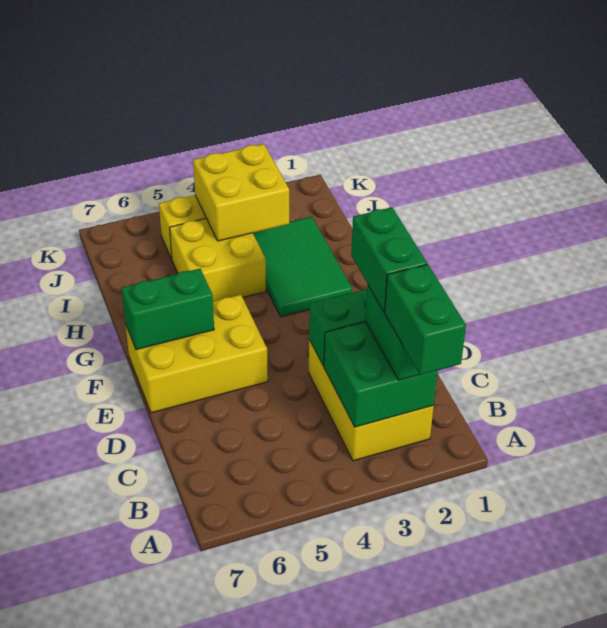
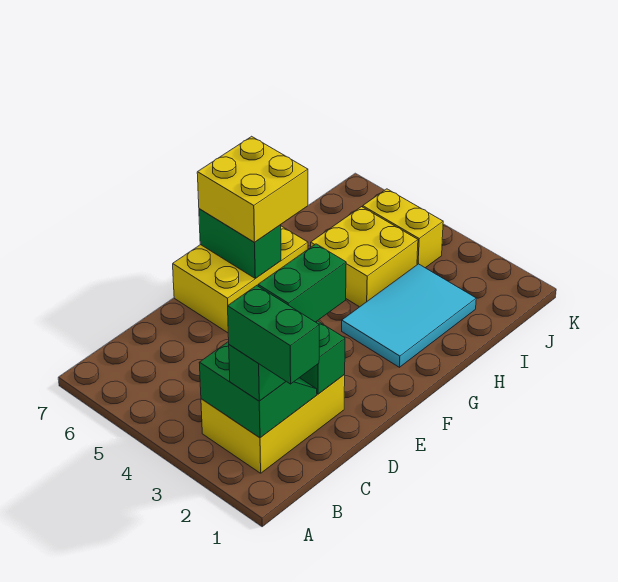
green 1x2 brick [385,264,466,375] -> green 1x2 brick turned to [228,286,319,384]
green 2x2 brick [324,322,438,427] -> green 2x2 slope [199,342,317,438]
yellow 2x3 brick [125,295,268,413] -> yellow 2x3 brick turned to [173,226,308,333]
green 2x3 tile [253,217,352,317] -> cyan 2x3 tile [342,264,476,367]
yellow 2x2 brick [193,144,289,241] -> yellow 2x2 brick moved to [197,136,308,242]

